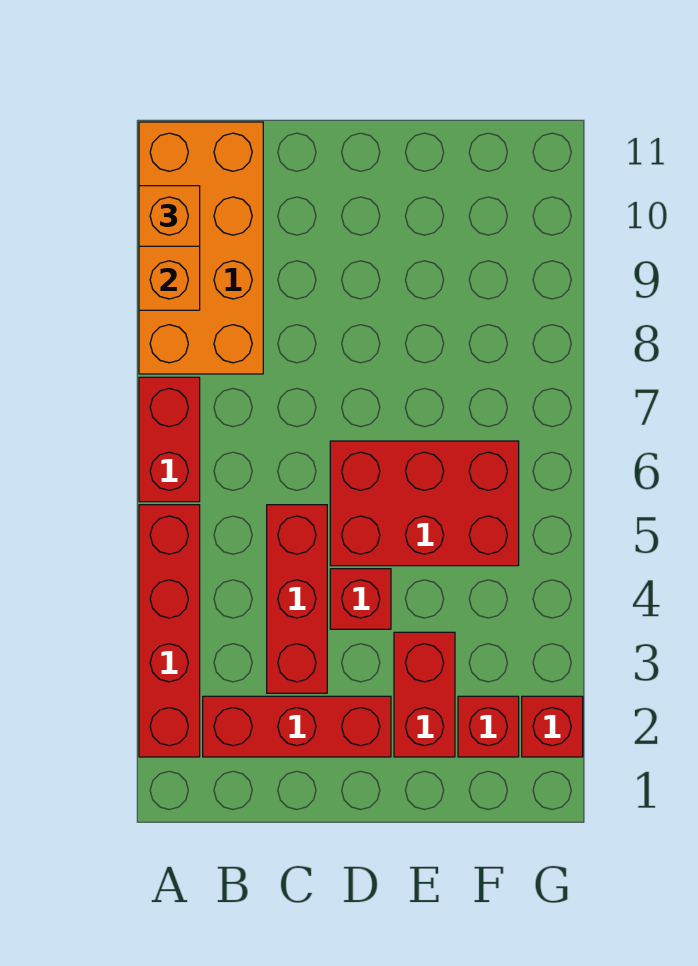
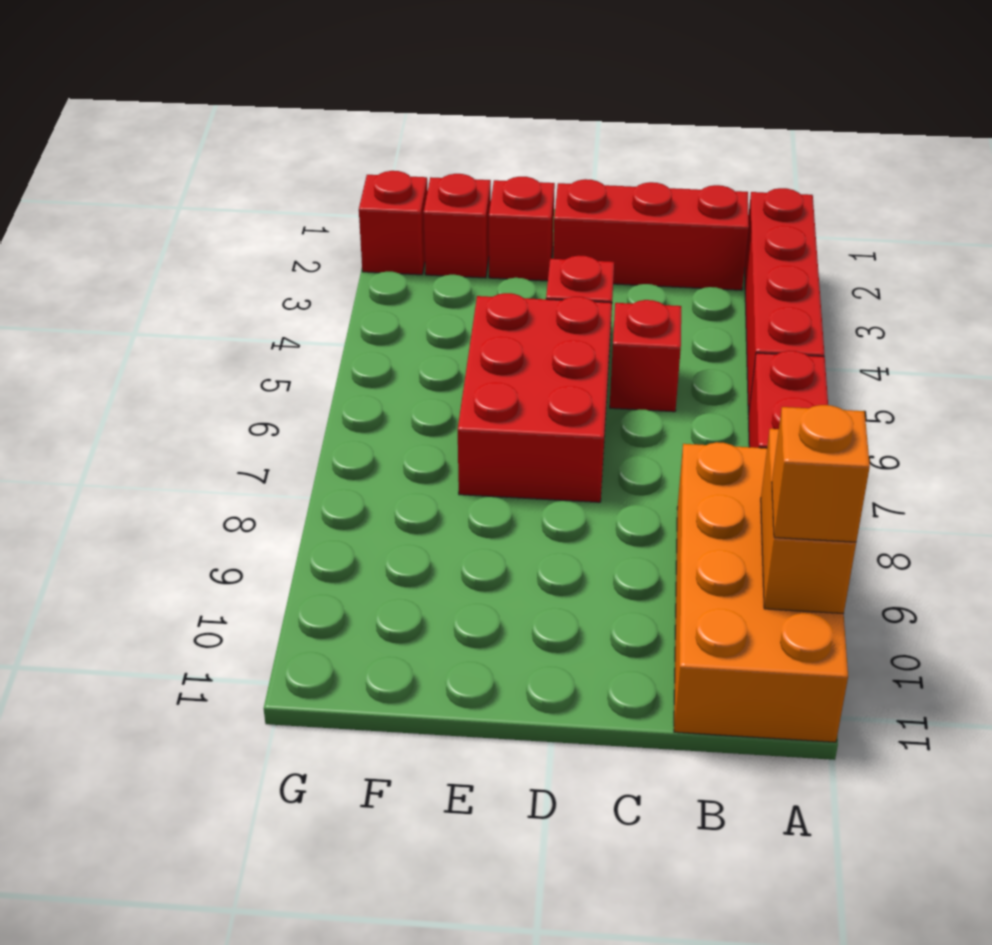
red 1x3 brick [267,505,327,693] -> red 1x1 brick [610,300,681,412]
red 2x3 brick [330,441,519,566] -> red 2x3 brick turned to [458,293,612,502]
red 1x2 brick [394,632,455,757] -> red 1x1 brick [489,177,555,281]

